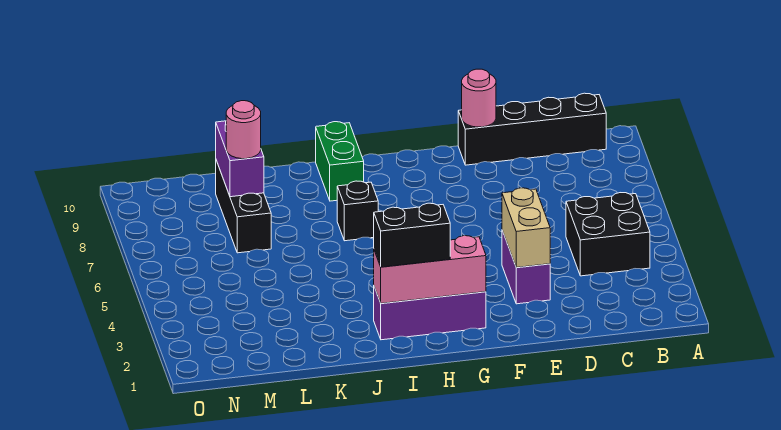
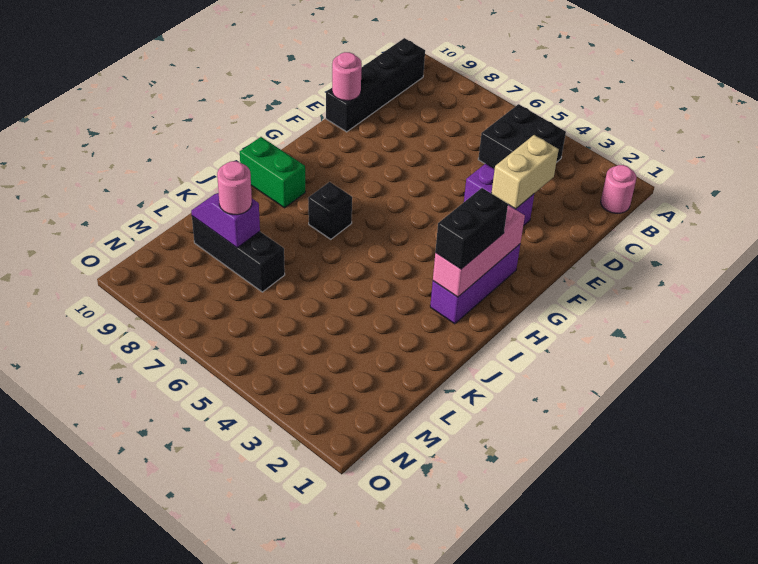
none -> pink 1x1 round brick [601,165,637,213]
tan 1x2 brick [502,188,550,268] -> tan 1x2 brick turned to [492,135,559,209]
purple 1x2 brick [216,121,264,197] -> purple 1x2 slope [191,193,260,248]

